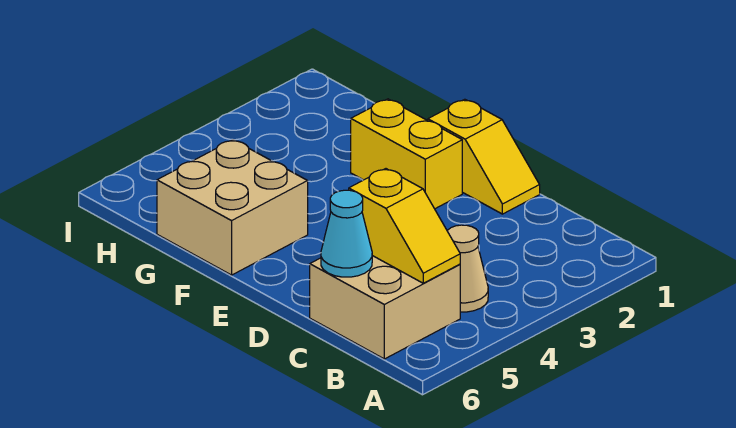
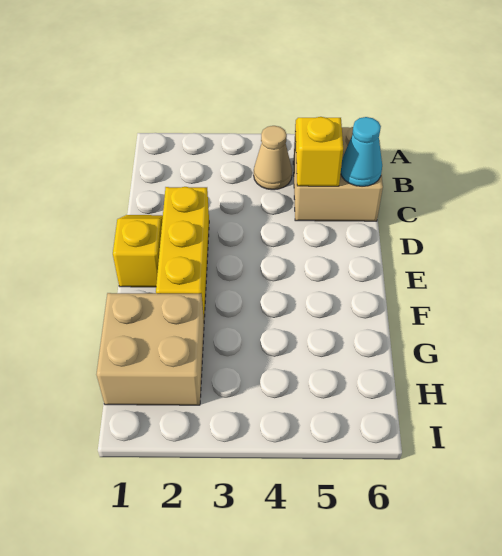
yellow 1x2 brick [351,99,462,209] -> yellow 1x3 brick [156,187,209,318]
tan 2x2 brick [157,140,308,275] -> tan 2x2 brick moved to [96,293,204,405]

